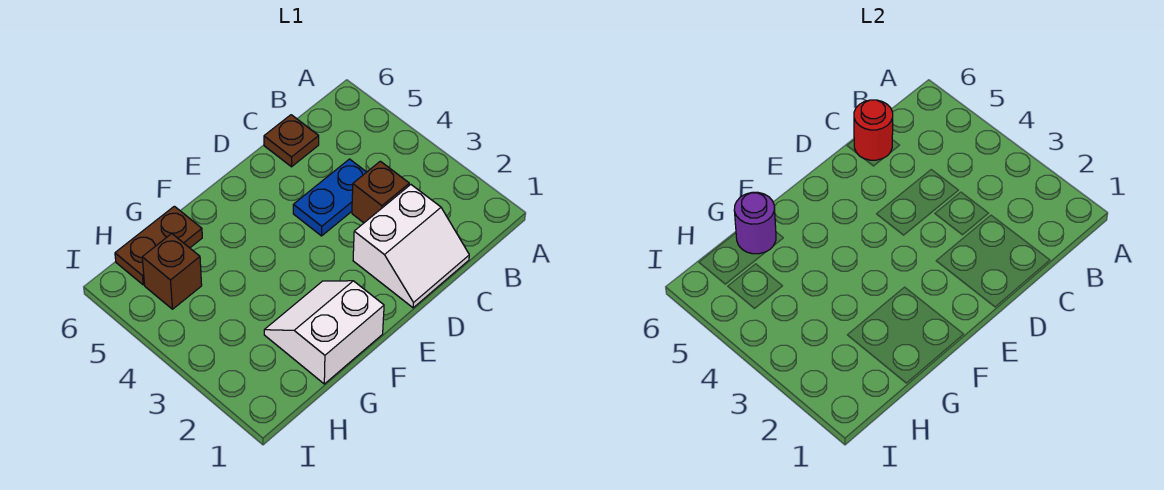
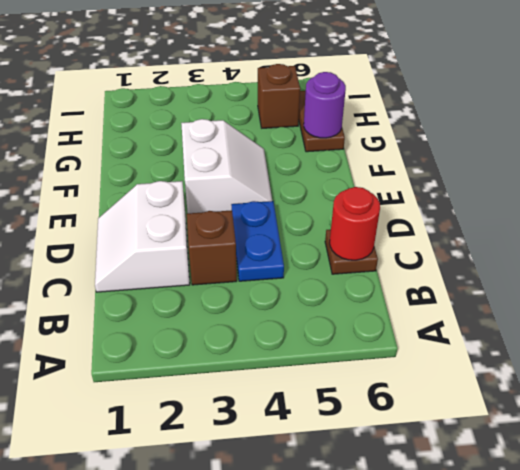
white 2x2 slope [264,281,384,384] -> white 2x2 slope moved to [181,119,272,213]

